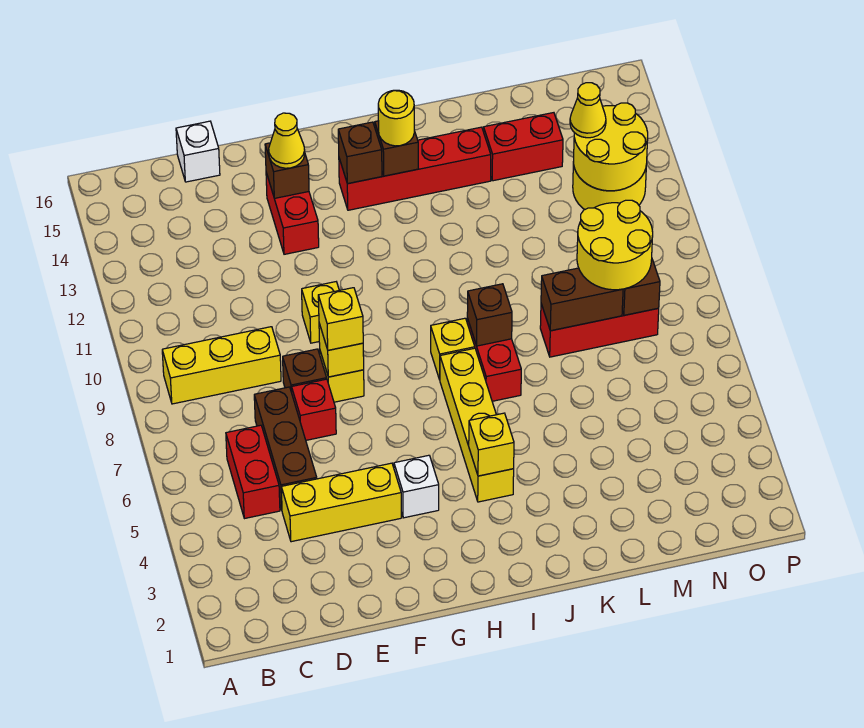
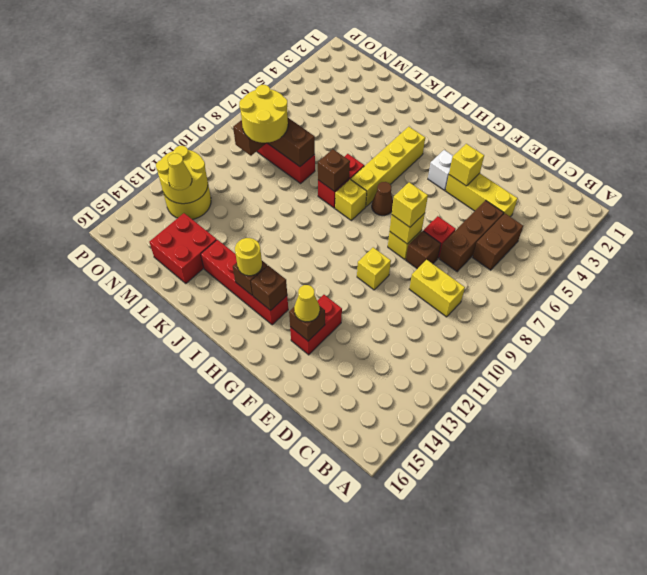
yellow 1x3 brick [162,327,281,404] -> yellow 1x2 brick [409,260,465,317]
red 1x2 brick [226,425,280,519] -> brown 1x2 brick [473,214,523,270]
white 1x1 brick [176,121,220,182] -> none
none -> brown 1x1 cone [372,182,393,216]
yellow 1x1 brick [469,413,514,476] -> yellow 1x1 brick moved to [449,144,484,186]
red 1x2 brick [484,113,563,181] -> red 2x2 brick [149,213,217,283]

